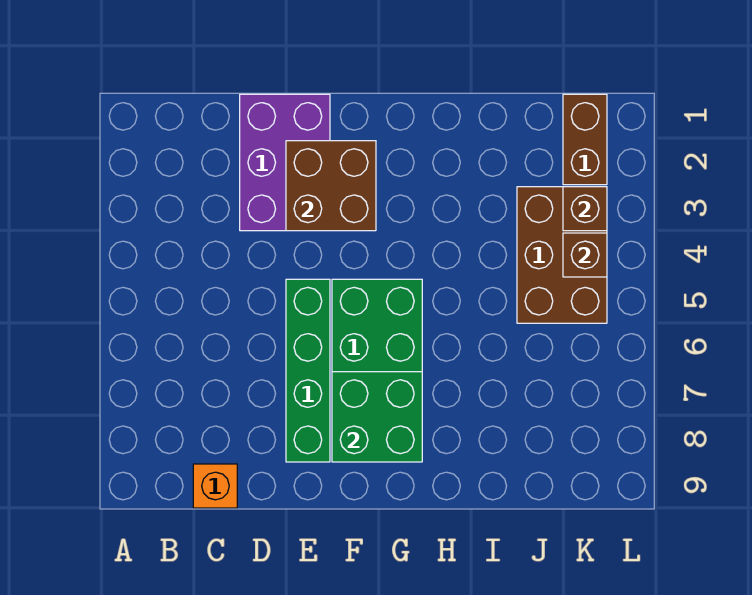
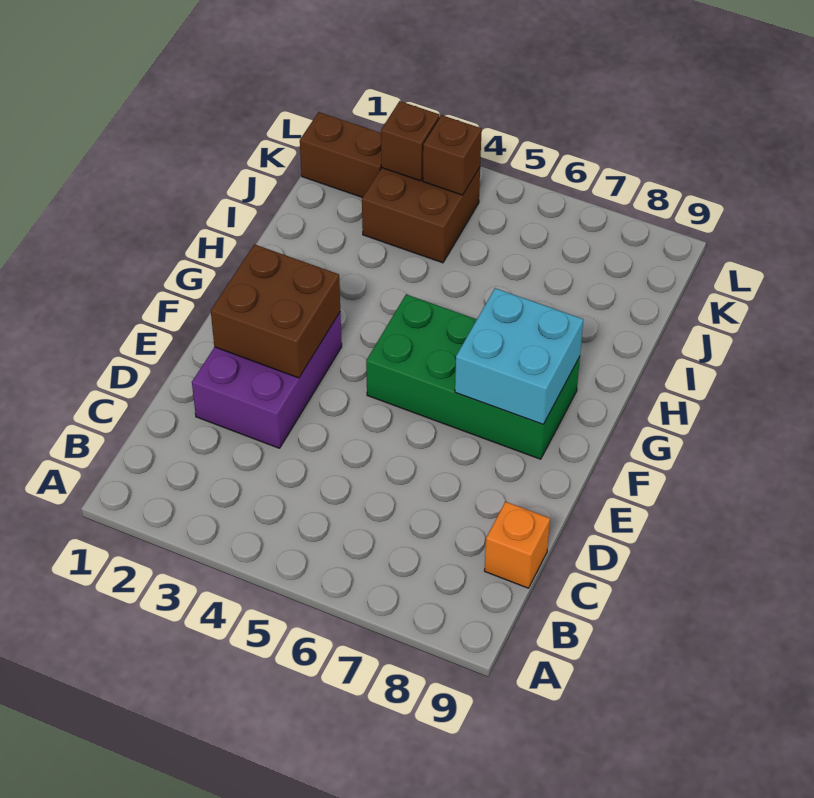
purple 2x3 brick [240,94,330,231] -> purple 2x3 brick turned to [192,313,342,448]
green 1x4 brick [286,279,330,462] -> none
green 2x2 brick [332,372,422,462] -> cyan 2x2 brick [455,288,583,424]
brown 2x3 brick [517,187,607,323] -> brown 2x2 brick [362,167,480,263]

